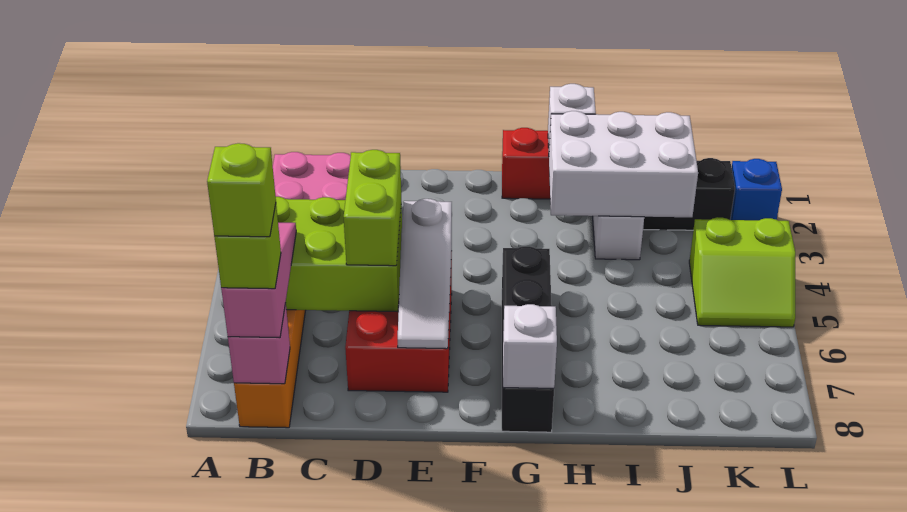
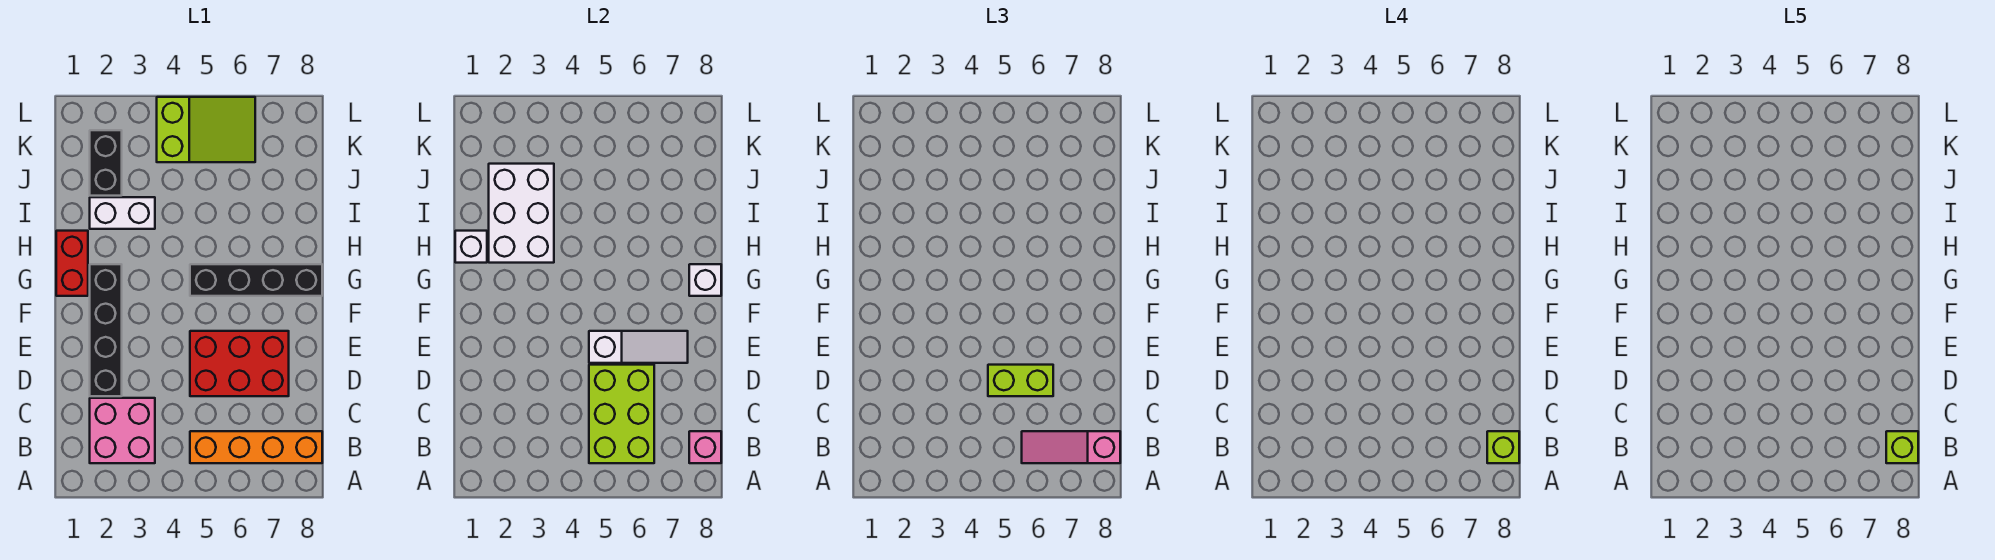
none -> black 1x4 brick [90,264,122,396]
lime 2x2 slope [689,217,795,327] -> lime 2x3 slope [157,97,255,162]
blue 1x1 brick [730,159,782,220] -> none

